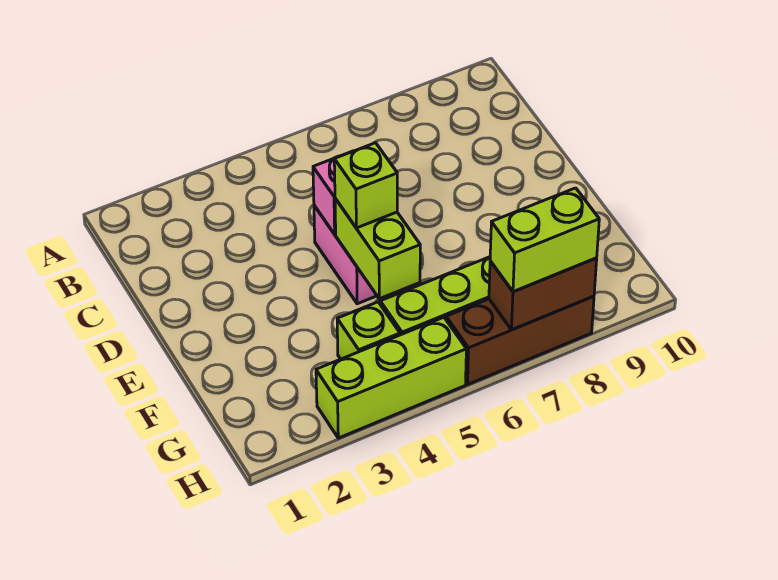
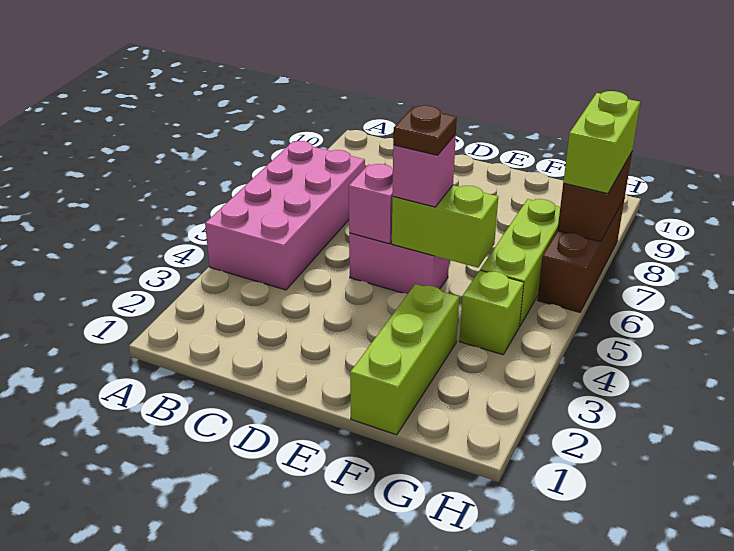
none -> pink 2x4 brick [205,141,365,290]
lime 1x1 brick [334,143,397,228] -> pink 1x1 brick [392,135,456,207]
none -> brown 1x1 plate [393,105,457,155]
lime 1x3 brick [316,317,466,438] -> lime 1x3 brick moved to [350,284,459,435]

